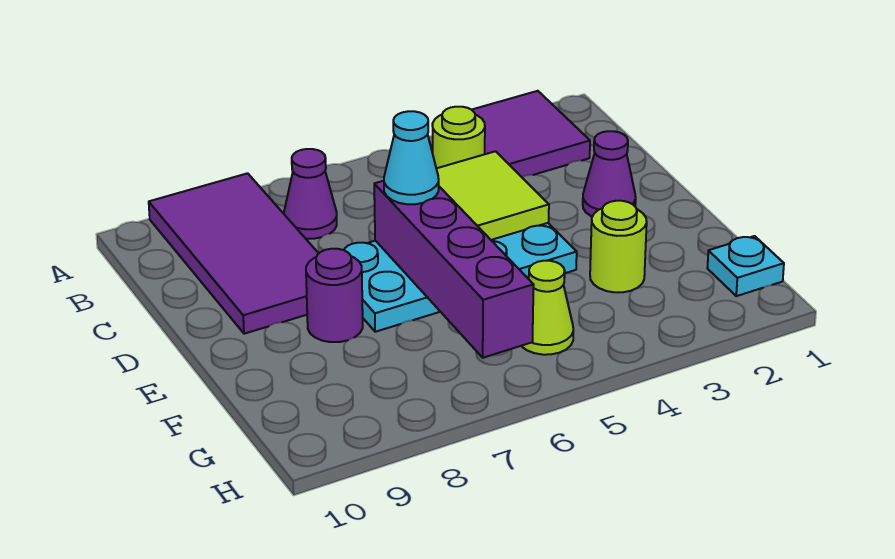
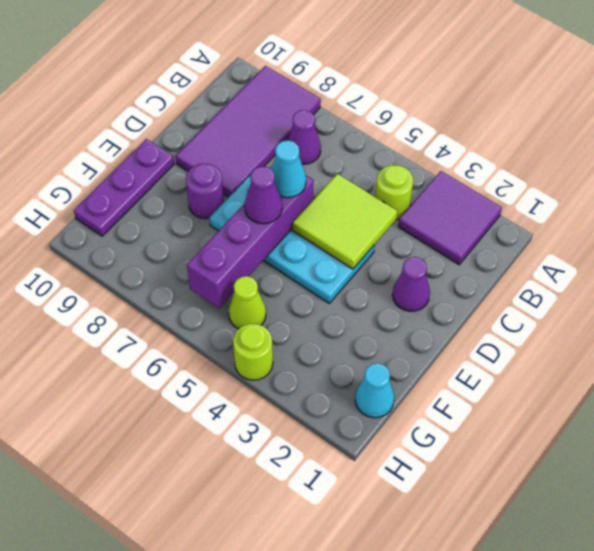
none -> purple 1x1 cone [245,166,282,224]
none -> purple 1x3 plate [74,139,174,236]
lime 1x1 round brick [590,201,647,292] -> lime 1x1 round brick moved to [233,324,273,380]
cyan 1x1 plate [707,236,784,296] -> cyan 1x1 cone [355,363,394,418]

